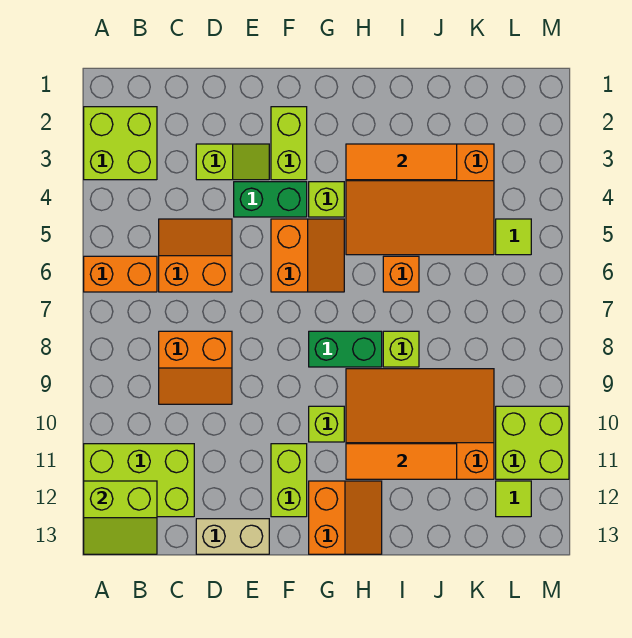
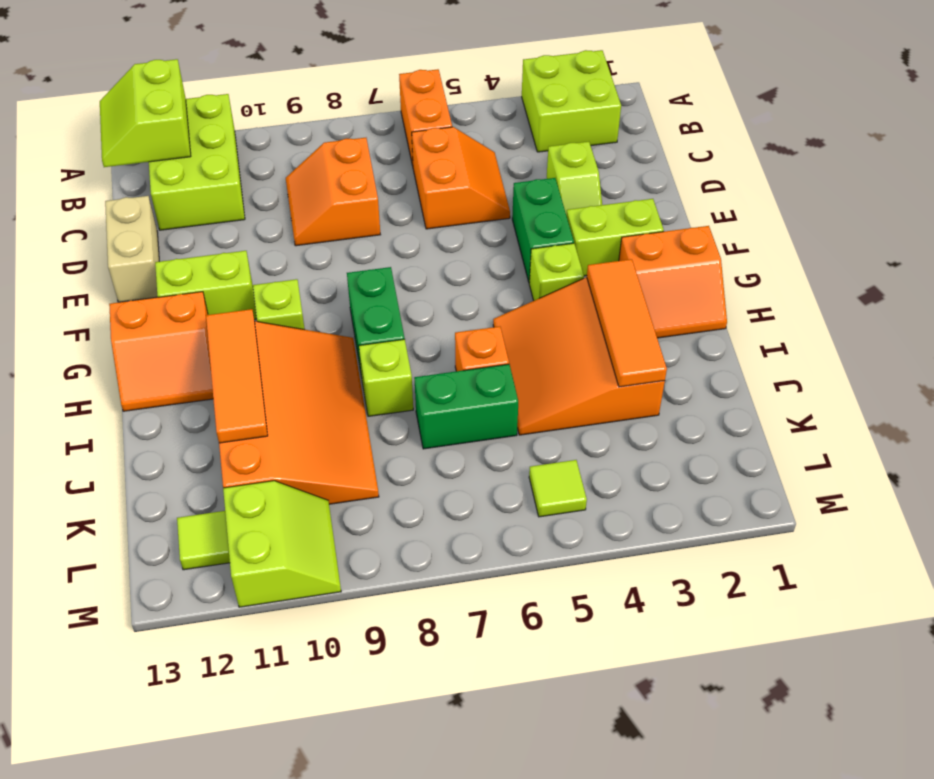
orange 2x2 slope [271,219,344,292] -> orange 2x2 slope moved to [619,226,727,338]
orange 3x4 slope [346,144,494,255] -> orange 3x3 slope [493,278,665,435]
none -> green 1x2 brick [414,364,518,449]
lime 2x2 brick [496,406,569,479] -> lime 2x2 slope [223,481,341,607]

